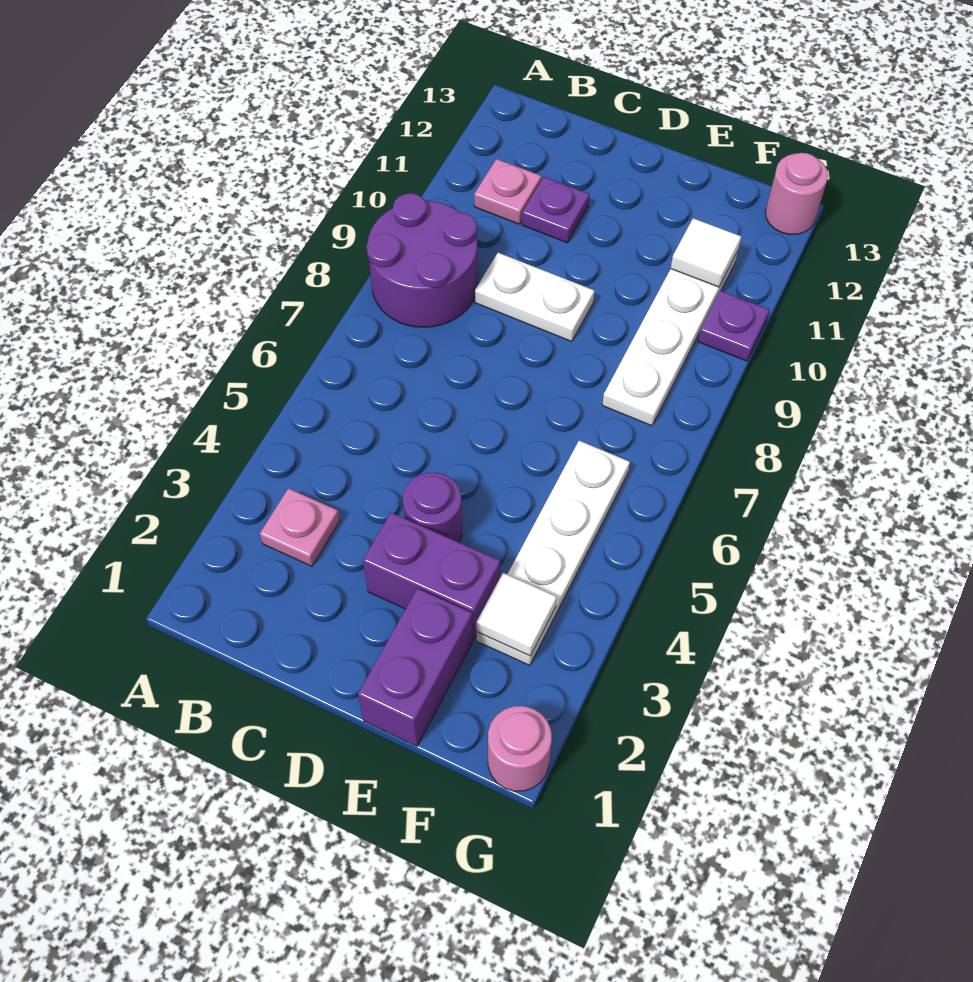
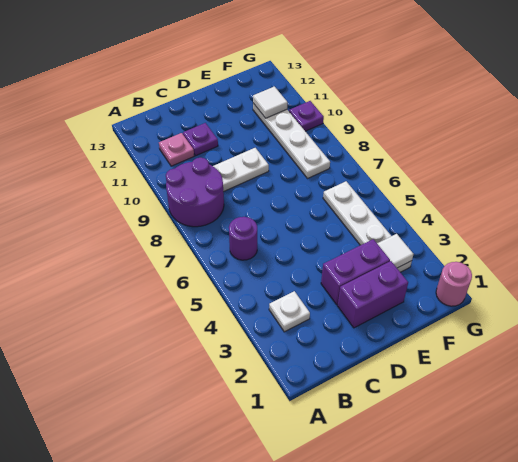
pink 1x1 plate [260,488,340,566] -> white 1x1 plate [269,291,310,332]
purple 1x1 round brick [403,473,462,543] -> purple 1x1 round brick moved to [229,217,257,260]
purple 1x2 brick [358,588,473,746] -> purple 1x2 brick turned to [338,261,408,328]
pink 1x1 round brick [765,153,828,234] -> none

